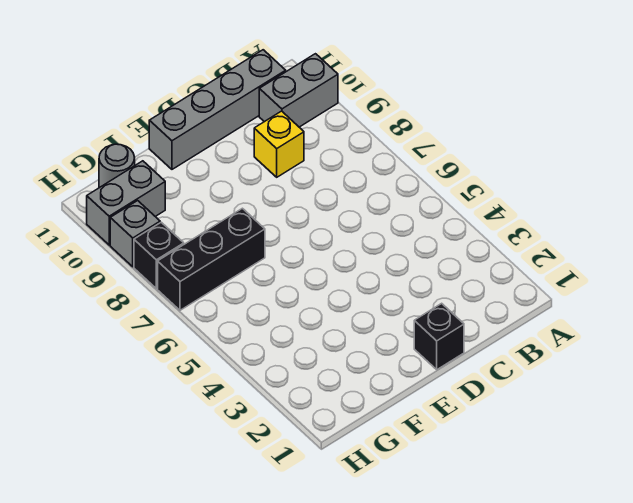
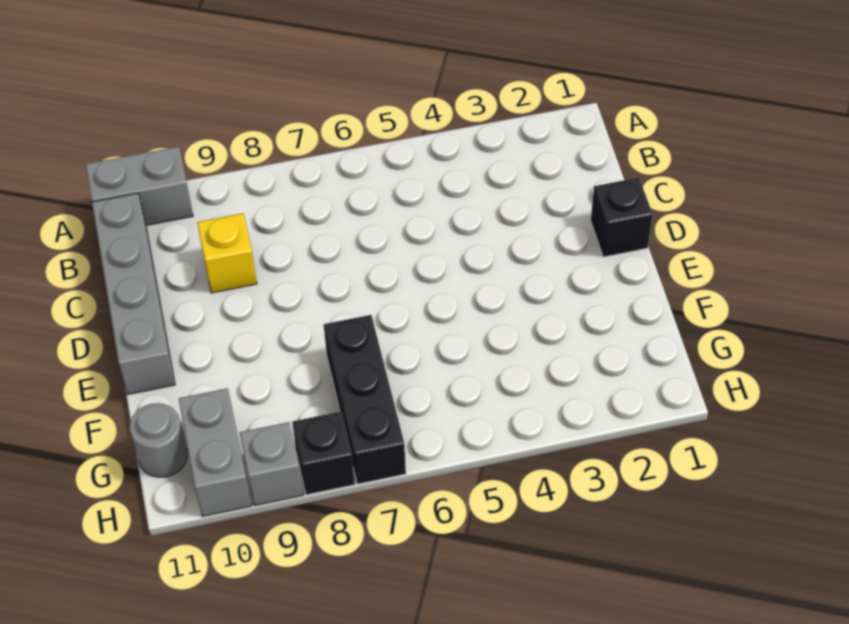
grey 1x2 brick [259,54,338,127] -> grey 1x2 brick turned to [86,147,193,225]

